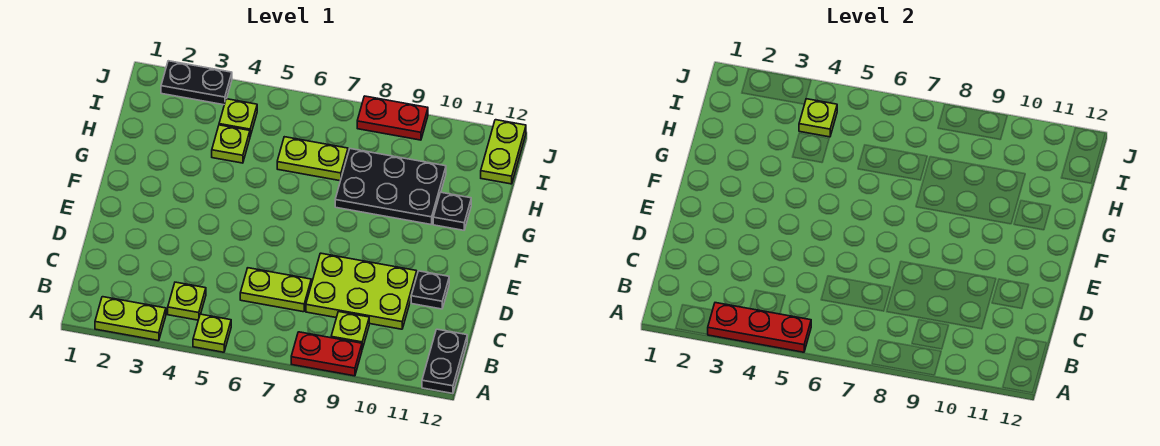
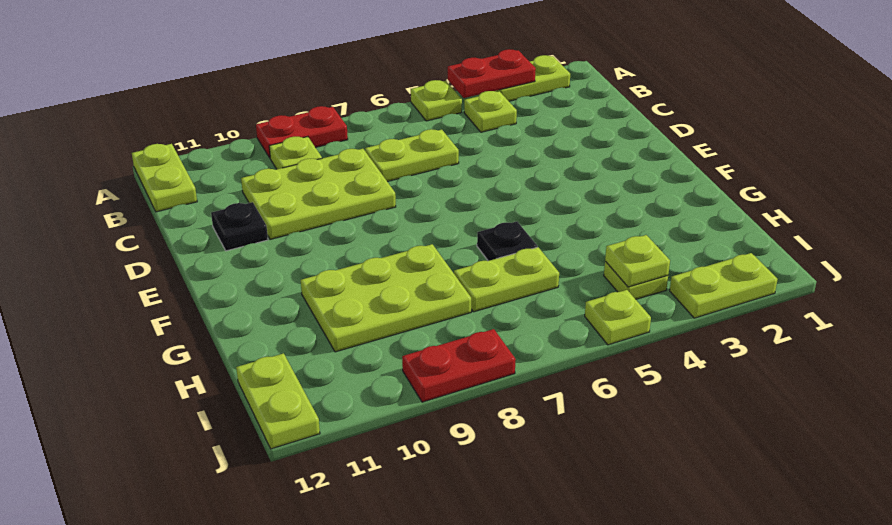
red 1x3 plate [707,303,811,352] -> red 1x2 plate [448,49,536,98]
black 1x2 plate [422,329,467,394] -> lime 1x2 plate [132,144,197,212]
black 2x3 plate [335,149,446,225] -> lime 2x3 plate [301,244,471,352]
black 1x1 plate [433,192,471,230] -> black 1x1 plate moved to [477,221,537,261]
lime 1x1 plate [212,125,250,163] -> lime 1x1 plate moved to [585,290,651,345]
black 1x2 plate [161,61,232,105] -> lime 1x2 plate [670,253,778,318]

